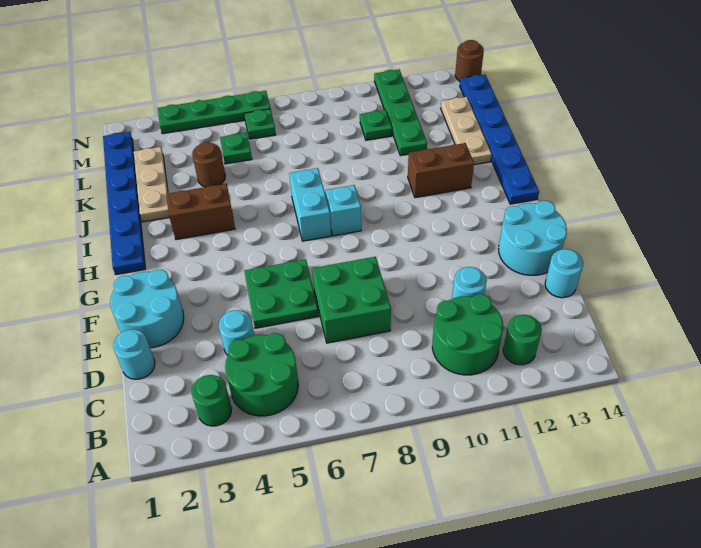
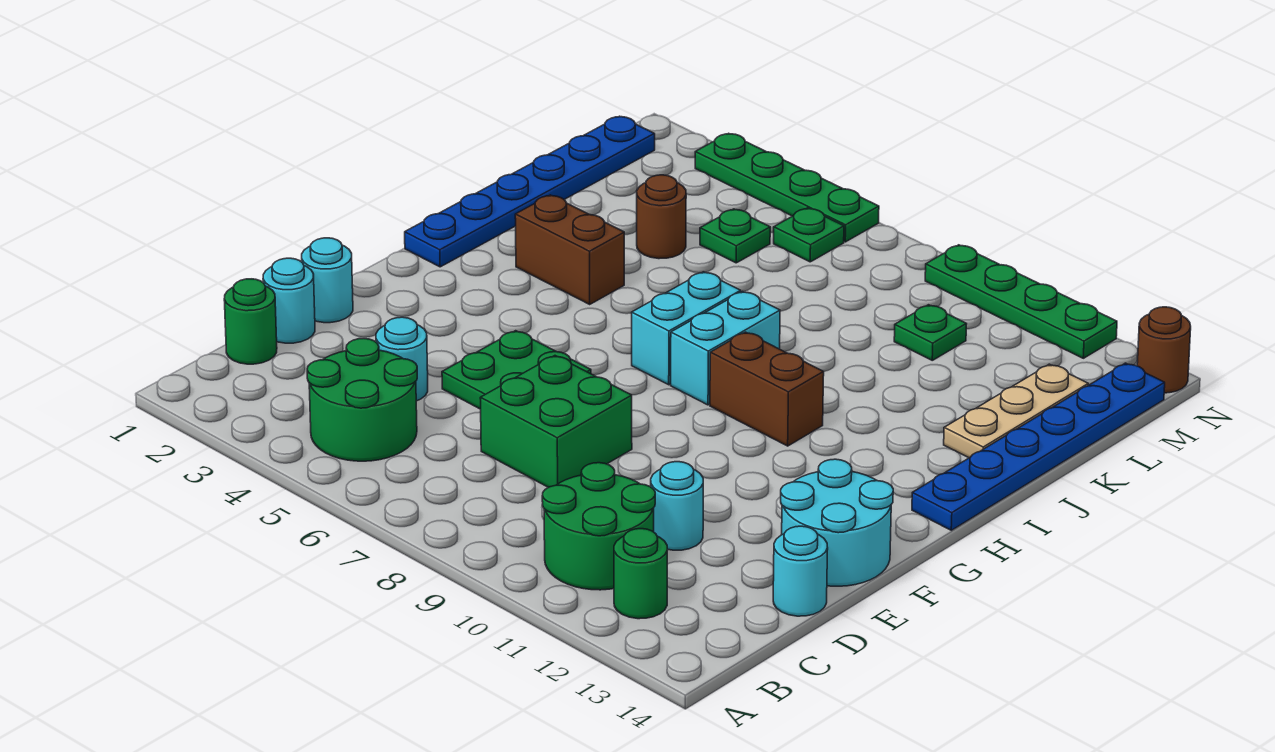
green 1x1 round brick [191,375,232,426] -> green 1x1 round brick moved to [224,279,277,364]
cyan 2x2 round brick [110,270,184,348] -> cyan 1x1 round brick [302,238,353,323]
cyan 1x1 brick [326,185,361,236] -> cyan 1x2 brick [671,291,780,405]
brown 1x2 brick [408,143,474,198] -> brown 1x2 brick moved to [710,332,824,446]
tan 1x3 plate [134,147,169,222] -> none
green 1x4 plate [374,70,427,156] -> green 1x4 plate turned to [925,245,1117,358]

